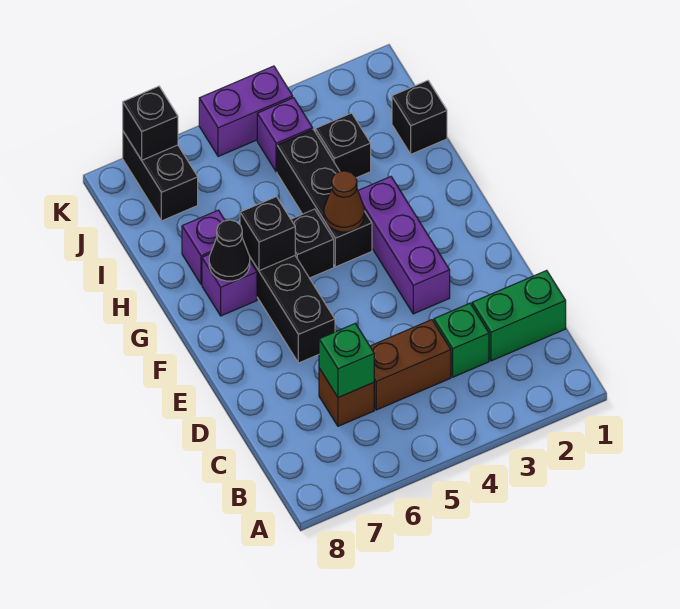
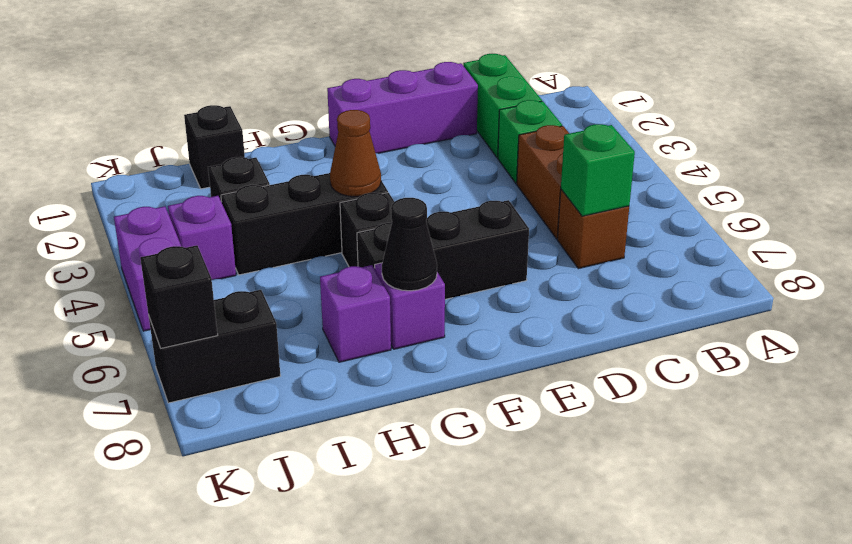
purple 1x3 brick [358,177,450,314] -> purple 1x3 brick moved to [327,62,478,153]
black 1x1 brick [240,197,295,271] -> none

